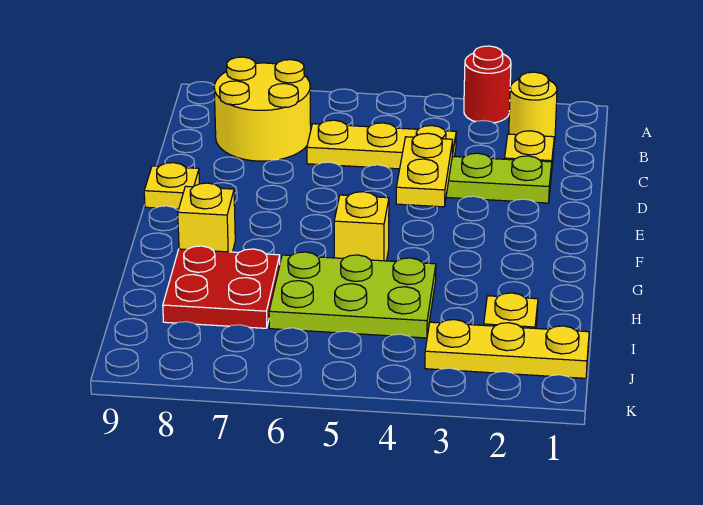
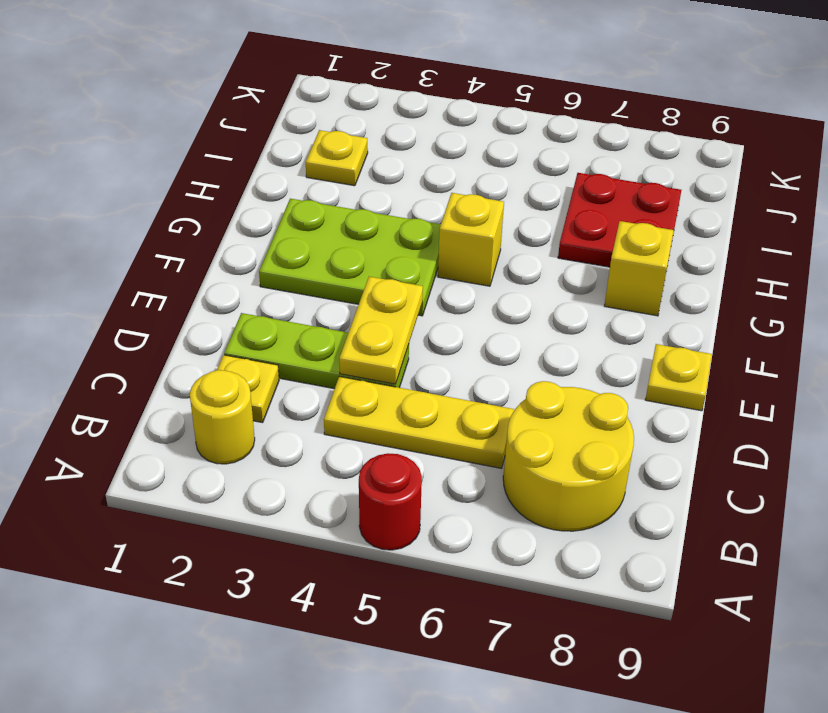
red 1x1 round brick [464,46,511,123] -> red 1x1 round brick moved to [359,454,422,550]
lime 2x3 plate [269,252,436,338] -> lime 2x3 plate moved to [259,199,441,316]
yellow 1x3 plate [425,320,589,378] -> none

